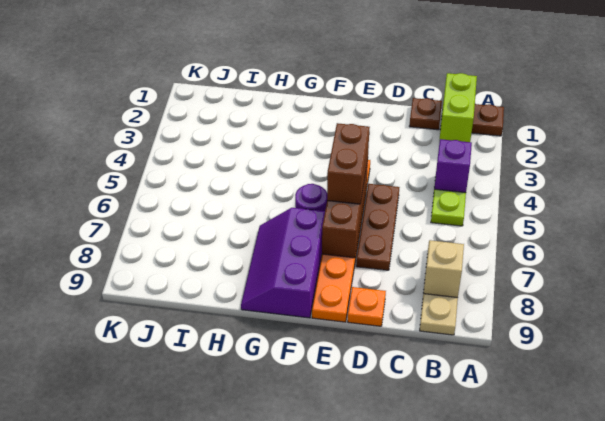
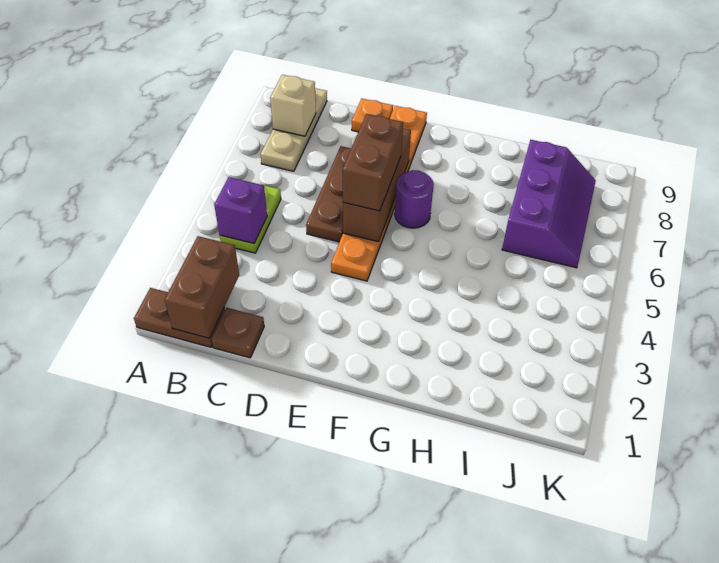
lime 1x2 brick [439,73,477,142] -> brown 1x2 brick [165,236,239,338]
purple 2x3 slope [241,208,325,318] -> purple 2x3 slope moved to [502,140,596,268]

